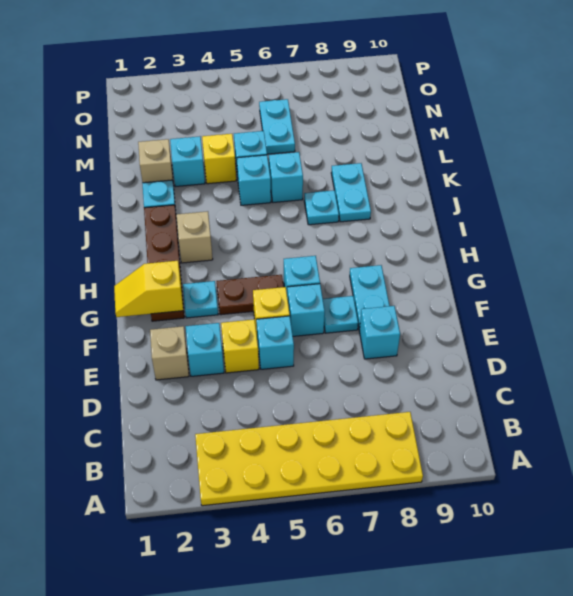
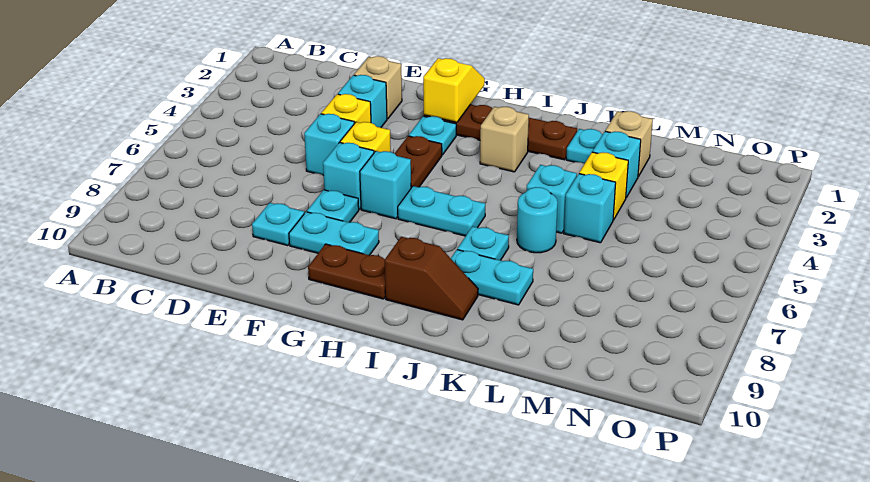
yellow 2x6 plate [195,412,423,506] -> none
cyan 1x1 brick [359,306,400,359] -> cyan 1x1 plate [252,203,304,246]
none -> brown 1x2 plate [308,244,386,299]
none -> brown 1x2 slope [385,237,478,320]
cyan 1x1 brick [269,152,303,202] -> cyan 1x1 round brick [517,187,558,253]
cyan 1x2 plate [259,99,295,154] -> cyan 1x2 plate moved to [398,186,485,236]

